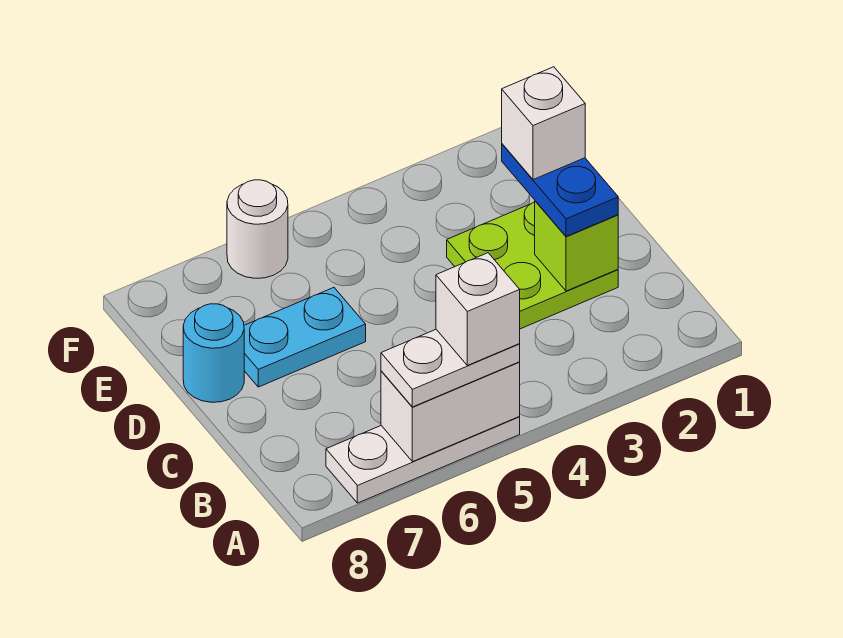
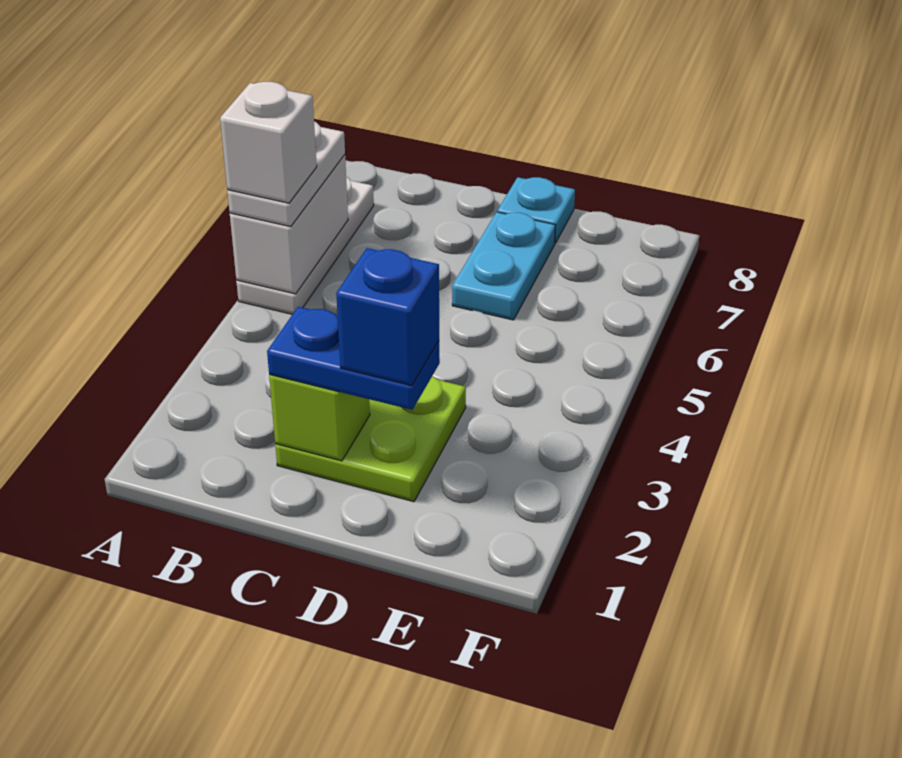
white 1x1 brick [502,67,585,180] -> blue 1x1 brick [336,248,439,386]
cyan 1x1 round brick [183,304,244,402] -> cyan 1x1 plate [497,177,575,243]
white 1x1 round brick [227,180,288,278] -> none

